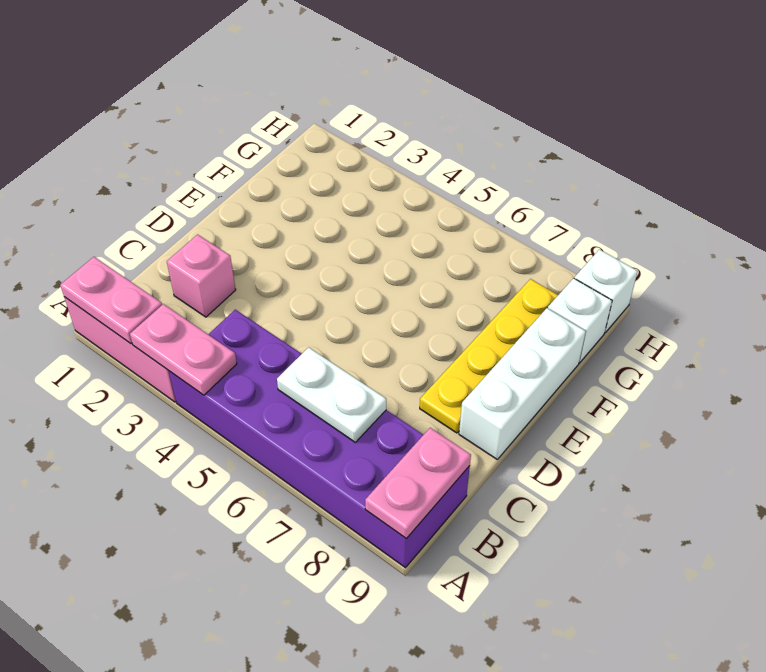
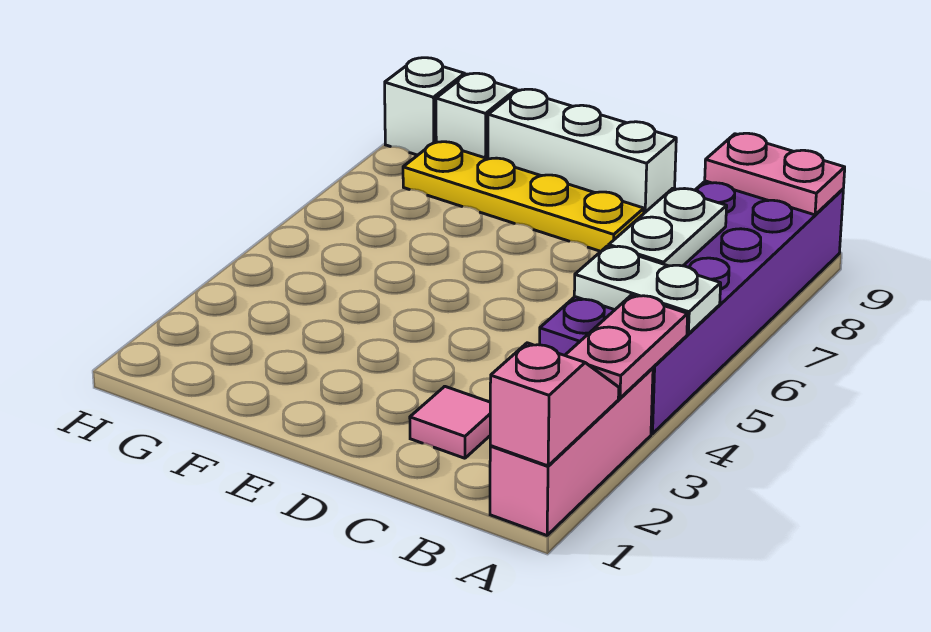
pink 1x2 plate [60,257,162,344] -> pink 1x2 slope [490,343,619,466]
none -> white 1x2 plate [574,246,721,334]
pink 1x1 brick [167,235,236,317] -> pink 1x1 tile [410,386,490,458]

